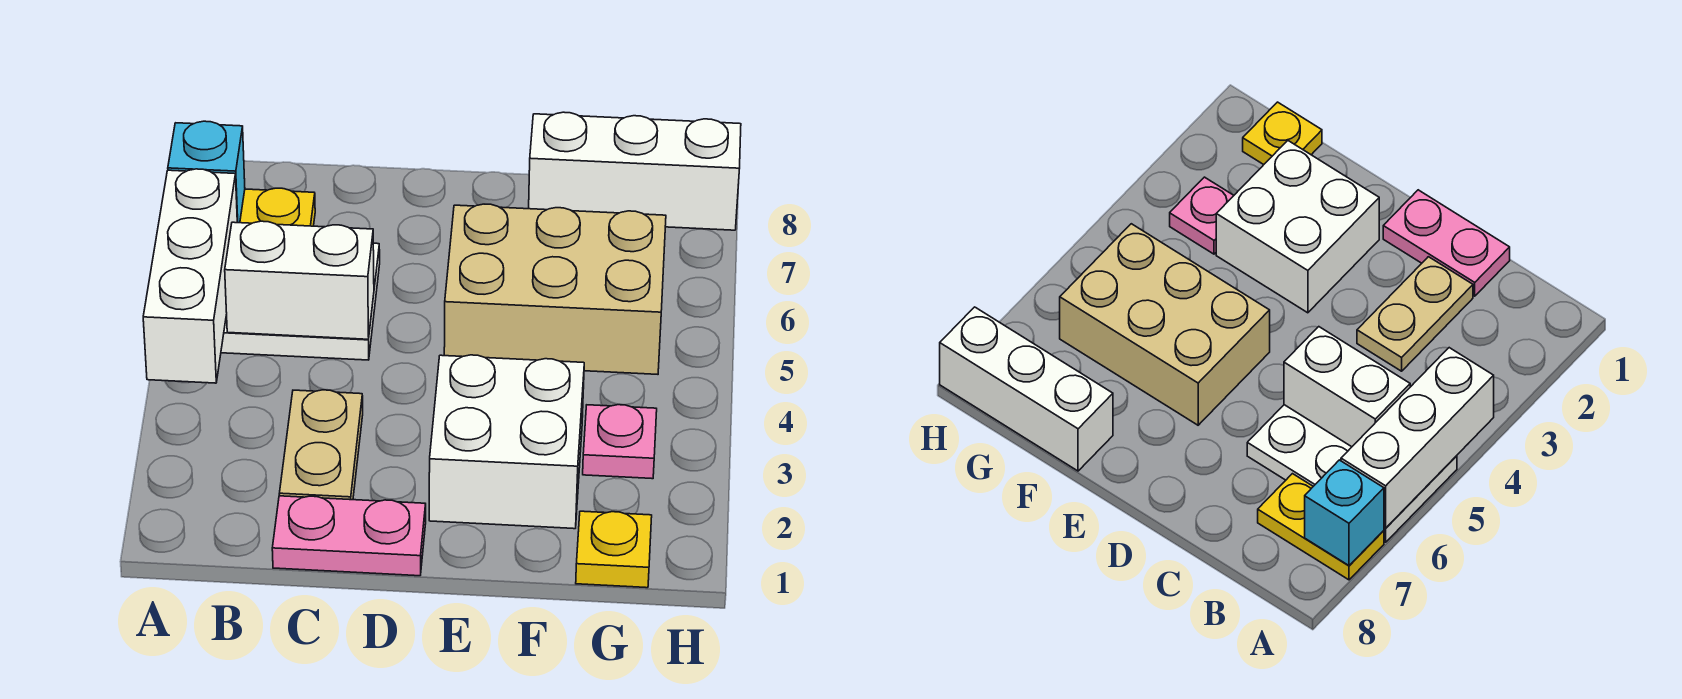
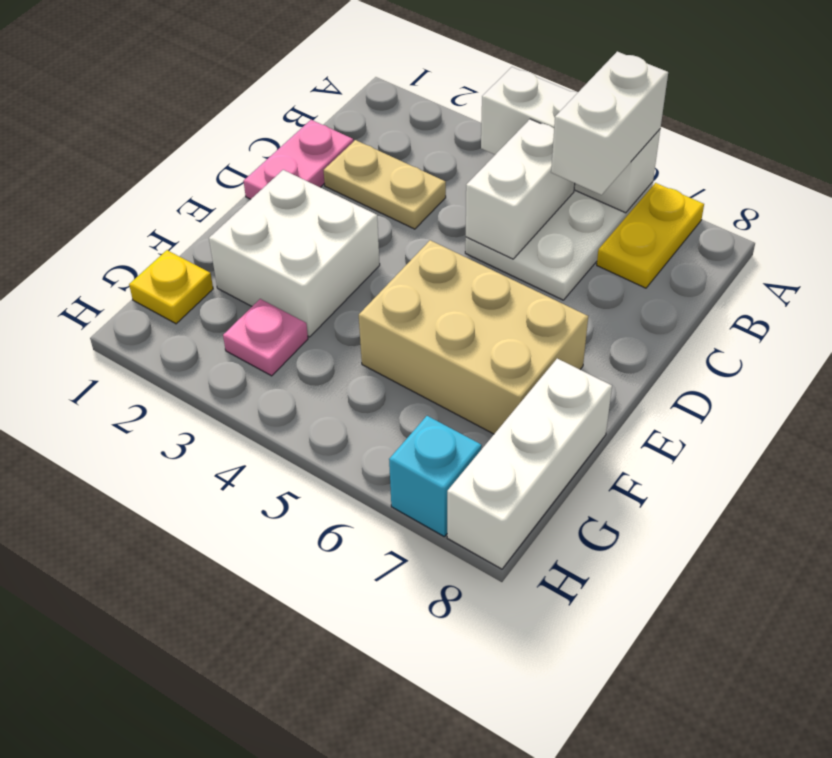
none -> white 1x2 brick [551,52,668,195]
cyan 1x1 brick [168,121,245,223] -> cyan 1x1 brick moved to [389,416,482,536]
tan 2x3 brick [444,204,666,374] -> tan 2x3 brick turned to [359,240,588,434]

